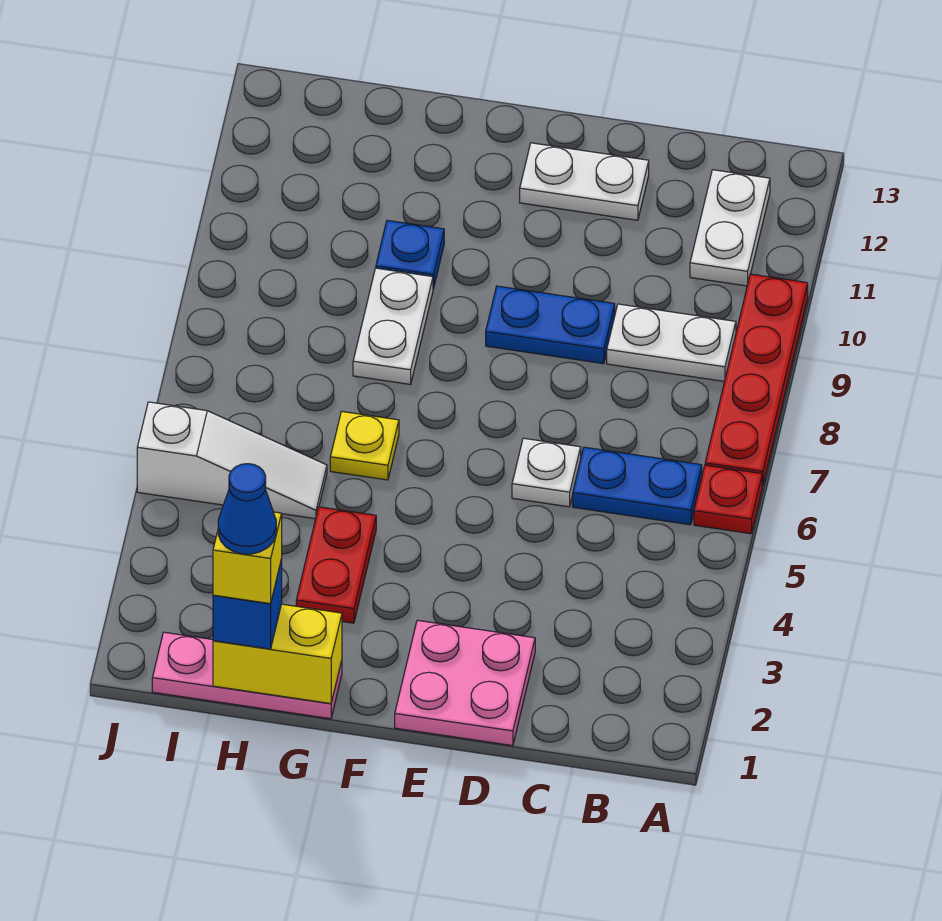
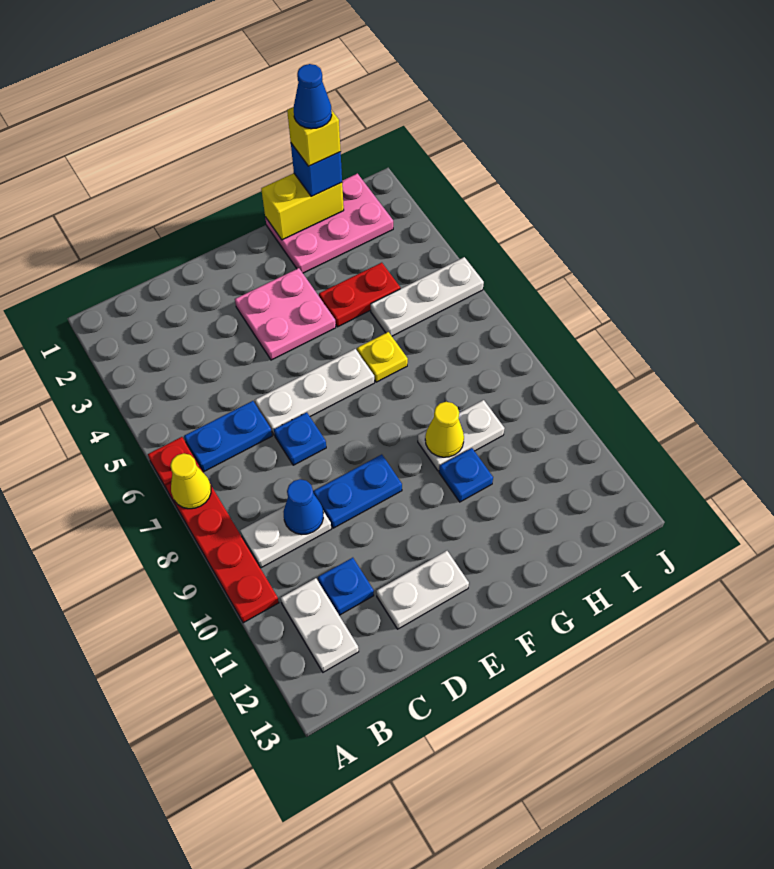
none -> yellow 1x1 cone [170,454,211,509]
none -> blue 1x1 cone [283,479,323,534]
none -> blue 1x1 plate [318,558,374,615]
pink 2x2 plate [395,620,535,746] -> pink 2x2 plate moved to [235,268,336,360]
white 1x1 plate [512,438,581,507] -> white 1x3 plate [255,349,374,435]
none -> blue 1x1 plate [274,412,326,465]
pink 1x3 plate [152,632,342,719] -> pink 2x3 plate [265,174,393,273]
red 1x2 plate [296,507,376,623] -> red 1x2 plate turned to [319,263,400,327]
white 1x2 plate [353,268,433,384] -> white 1x2 plate turned to [418,400,505,471]
none -> yellow 1x1 cone [425,402,464,457]
white 1x3 slope [137,402,327,519] -> white 1x3 plate [371,257,484,336]

